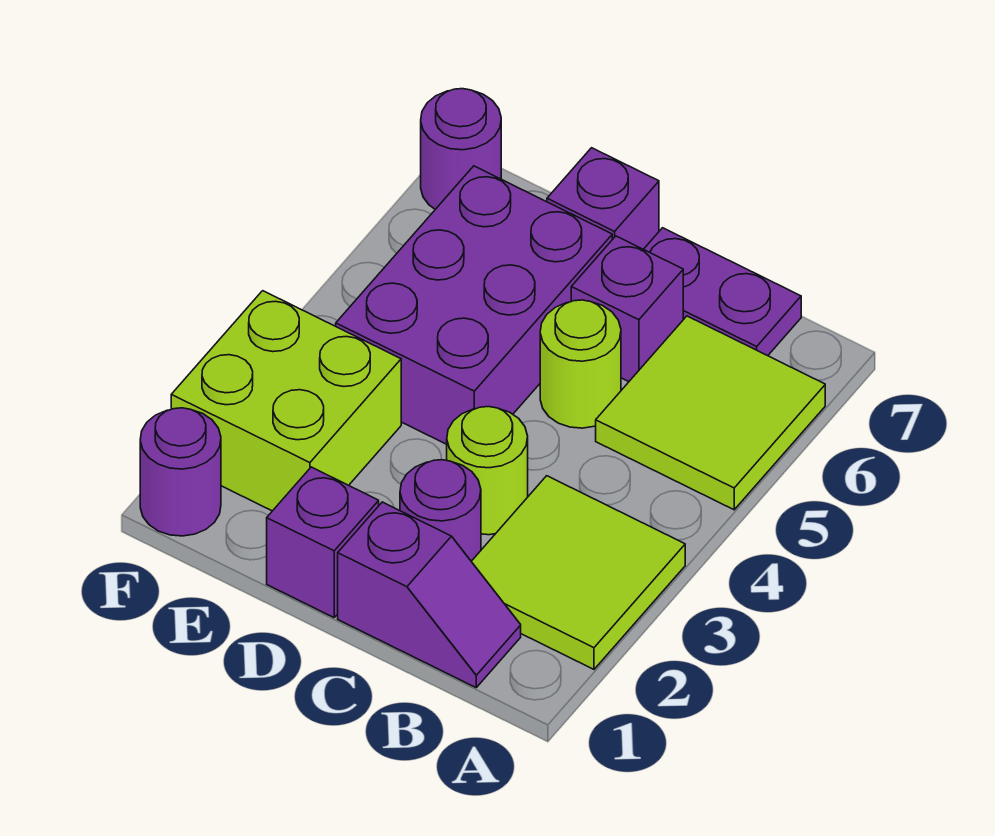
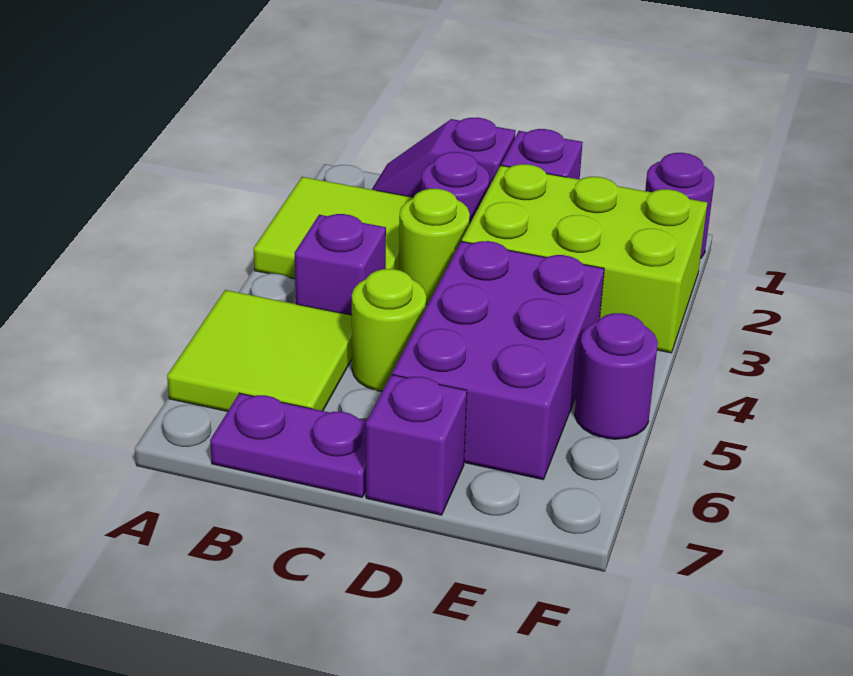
purple 1x1 brick [571,236,683,382] -> purple 1x1 brick moved to [294,214,386,315]
lime 2x2 brick [171,291,401,511] -> lime 2x3 brick [462,164,707,353]
purple 1x1 round brick [421,89,501,209] -> purple 1x1 round brick moved to [575,313,658,439]

